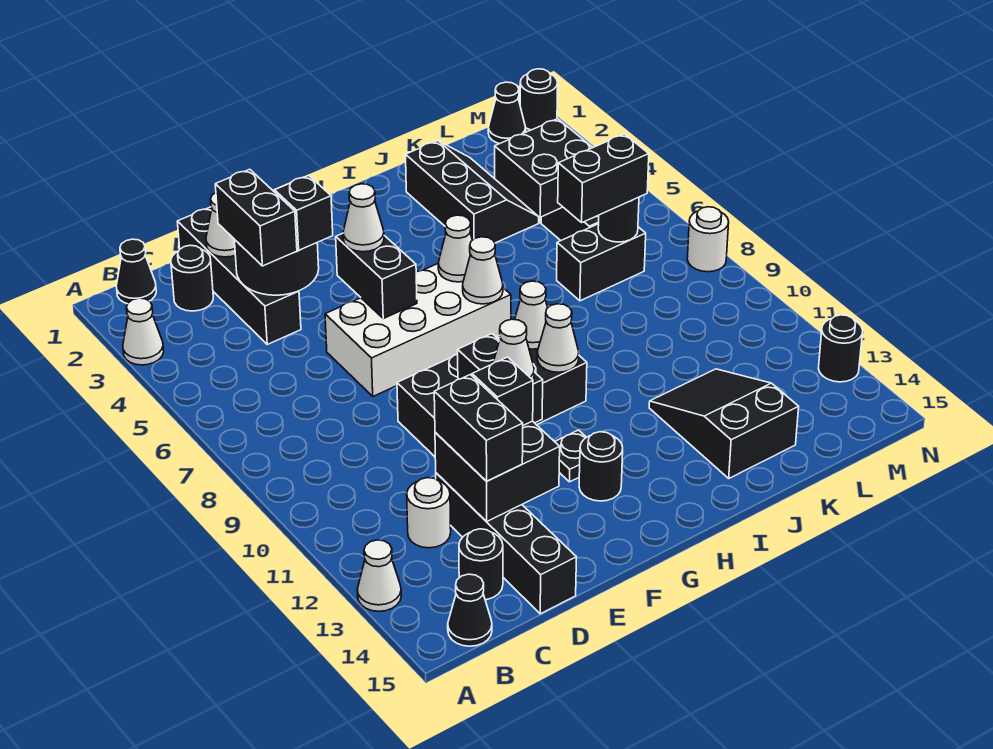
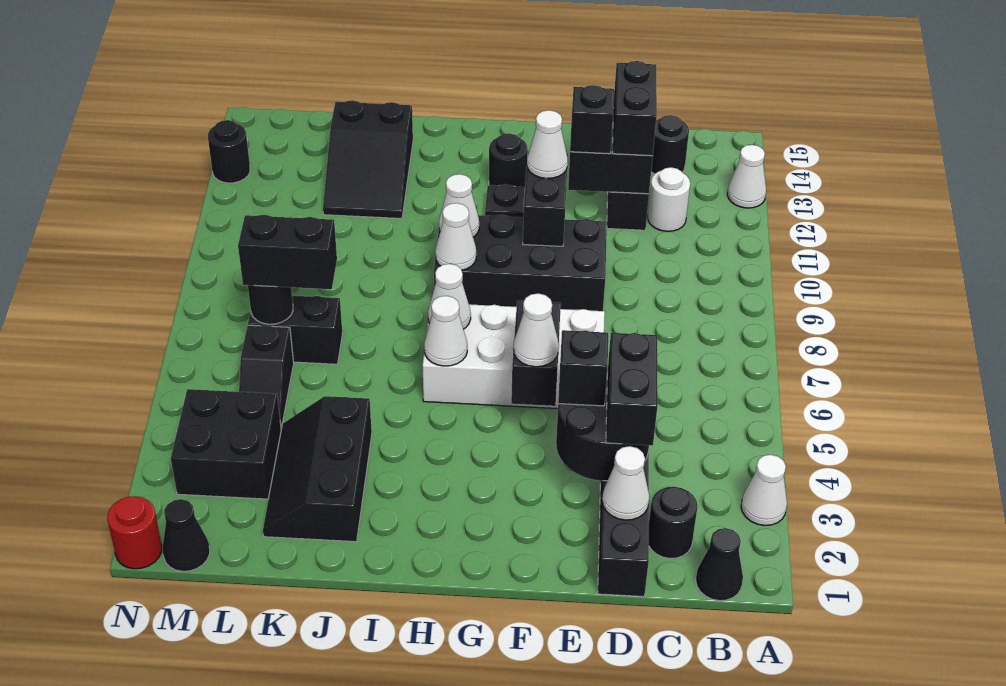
black 1x1 cone [448,574,492,646] -> none
black 1x1 round brick [520,69,558,130] -> red 1x1 round brick [107,496,162,569]
white 1x1 round brick [687,207,729,272] -> none

